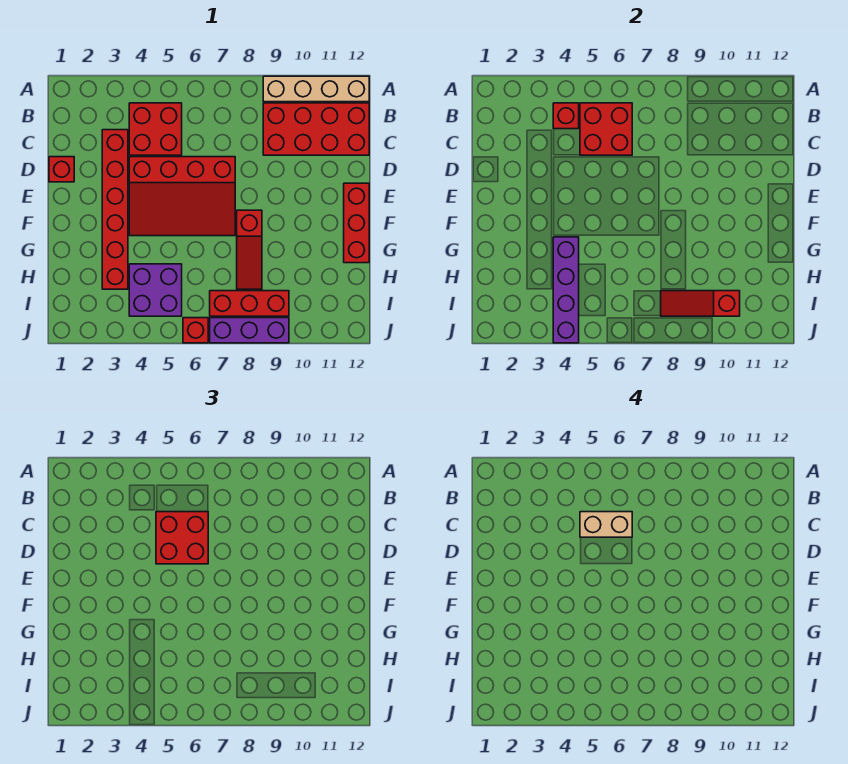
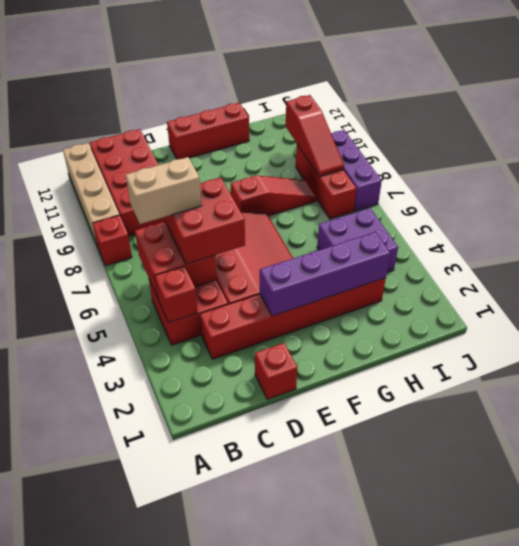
tan 1x2 brick [580,512,632,537] -> tan 1x2 brick turned to [126,157,202,224]
purple 1x4 brick [553,237,579,343] -> purple 1x4 brick moved to [260,232,390,316]
red 1x1 brick [183,318,208,343] -> red 1x1 brick moved to [93,215,132,266]

